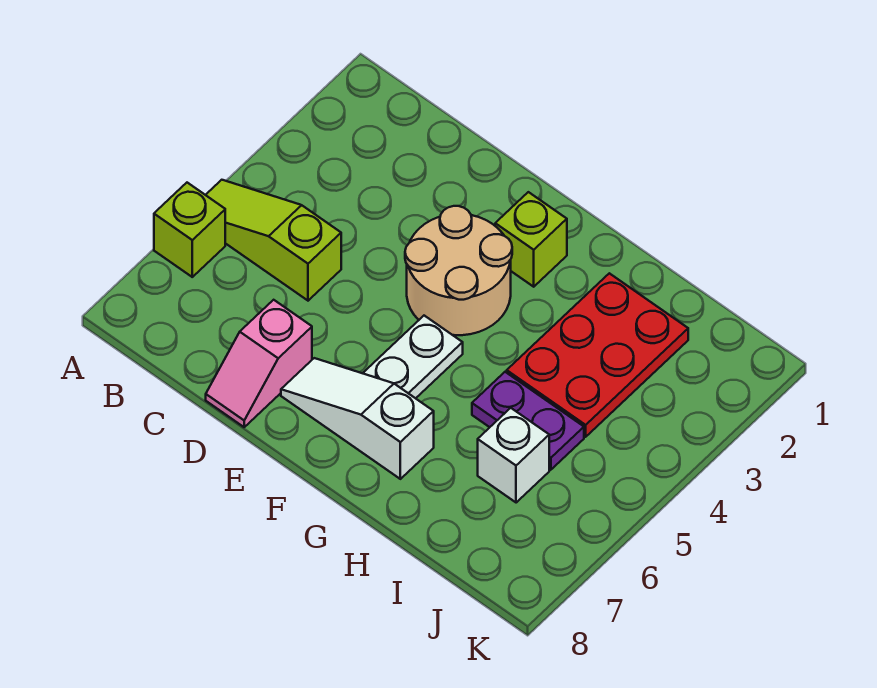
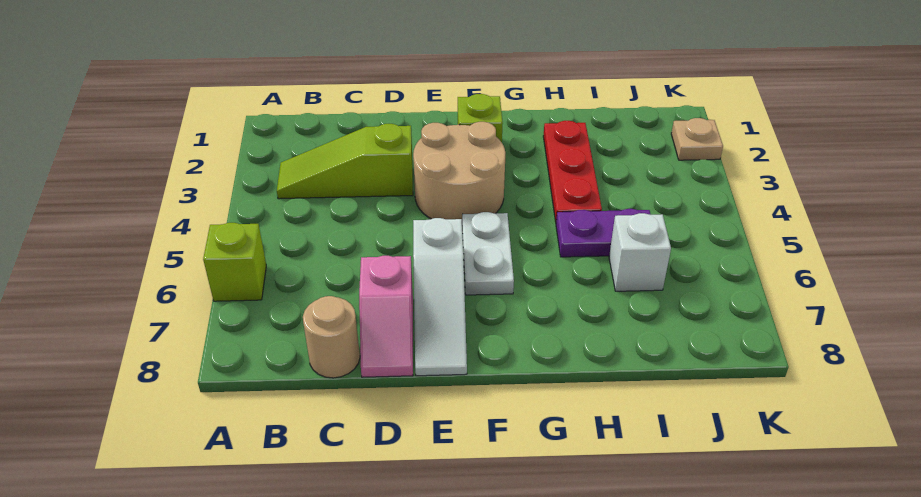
lime 1x3 slope [206,180,341,301] -> lime 1x3 slope moved to [277,124,413,199]
none -> tan 1x1 round brick [303,296,360,378]
white 1x3 slope [281,358,434,479] -> white 1x3 slope turned to [413,218,467,376]
red 2x3 plate [507,273,688,437] -> red 1x3 plate [543,121,602,222]
none -> tan 1x1 plate [671,118,723,160]

